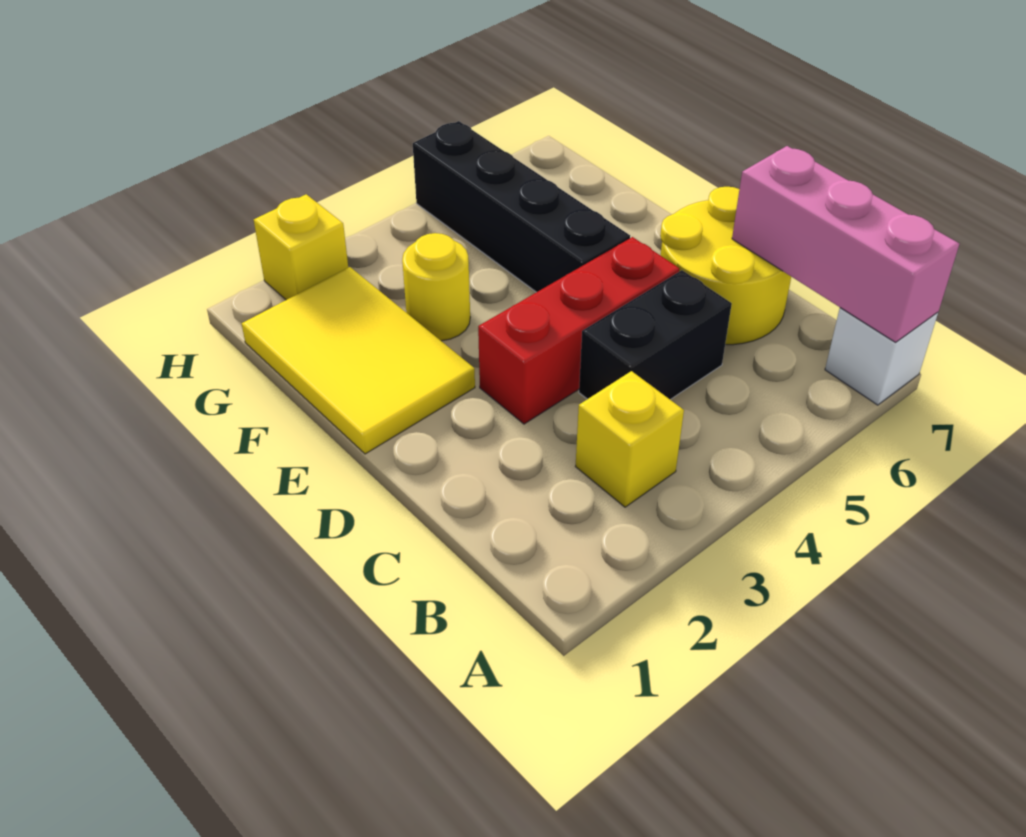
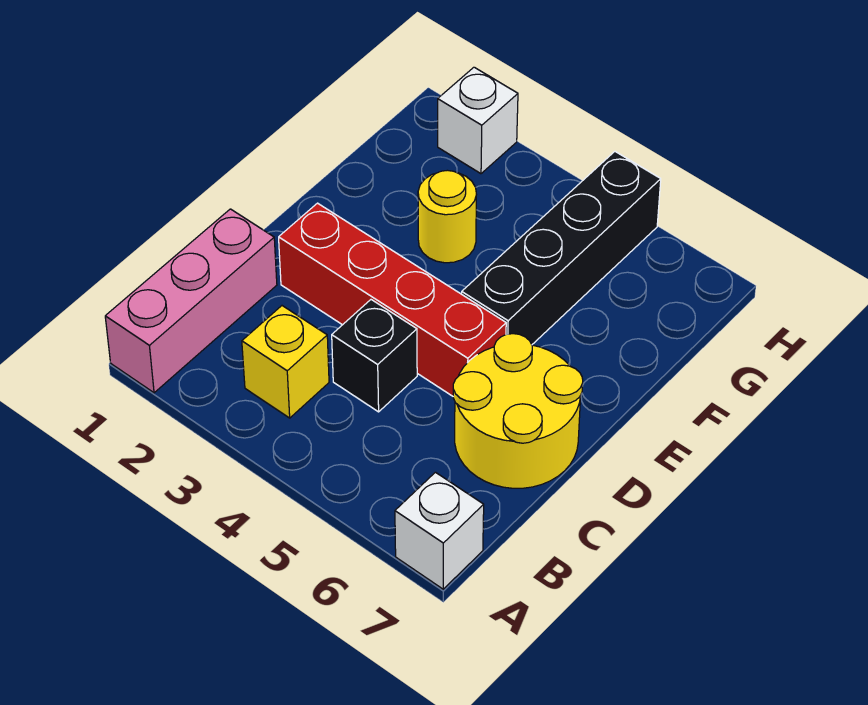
pink 1x3 brick [732,146,959,342] -> pink 1x3 brick moved to [105,209,277,393]
black 1x2 brick [579,270,732,400] -> black 1x1 brick [332,300,417,412]
red 1x3 brick [478,237,679,424] -> red 1x4 brick [279,203,506,396]
yellow 2x3 tile [242,267,475,454] -> none
yellow 1x1 brick [254,194,348,300] -> white 1x1 brick [438,67,518,174]

